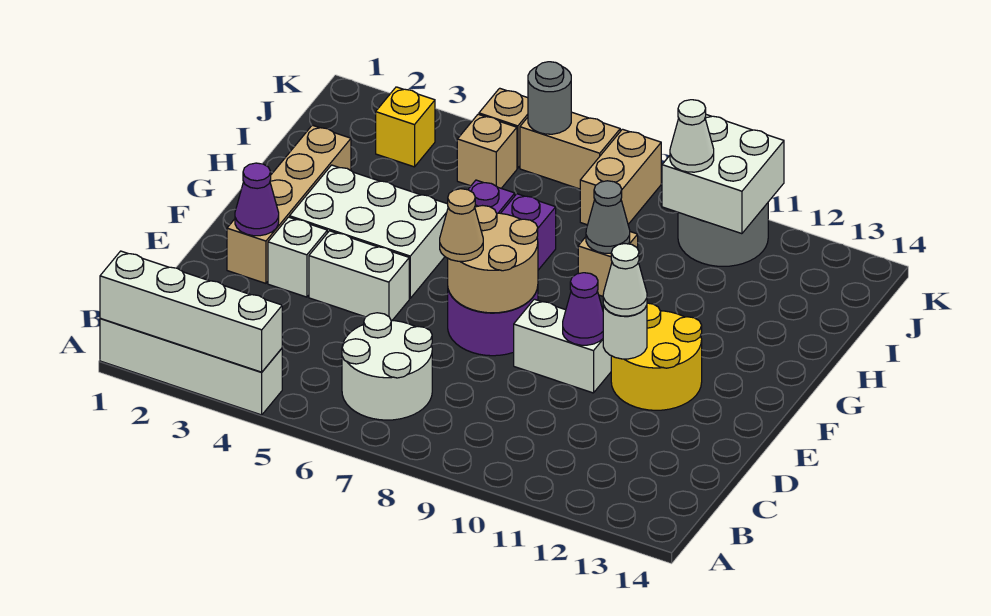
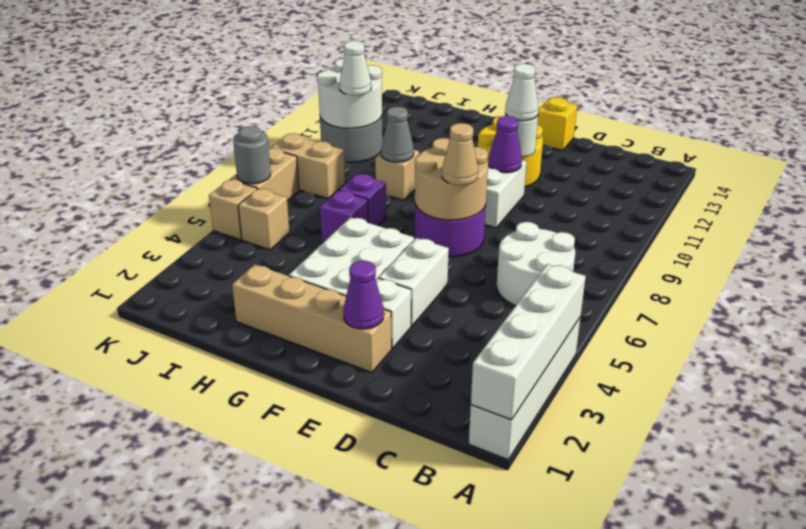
yellow 1x1 brick [376,87,435,167] -> yellow 1x1 brick moved to [537,97,577,151]
white 2x2 brick [662,115,784,234] -> white 2x2 round brick [317,59,382,128]

